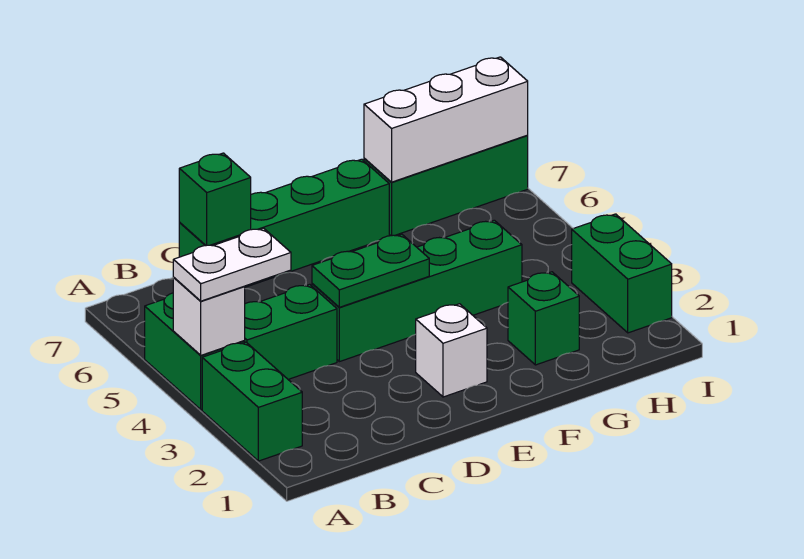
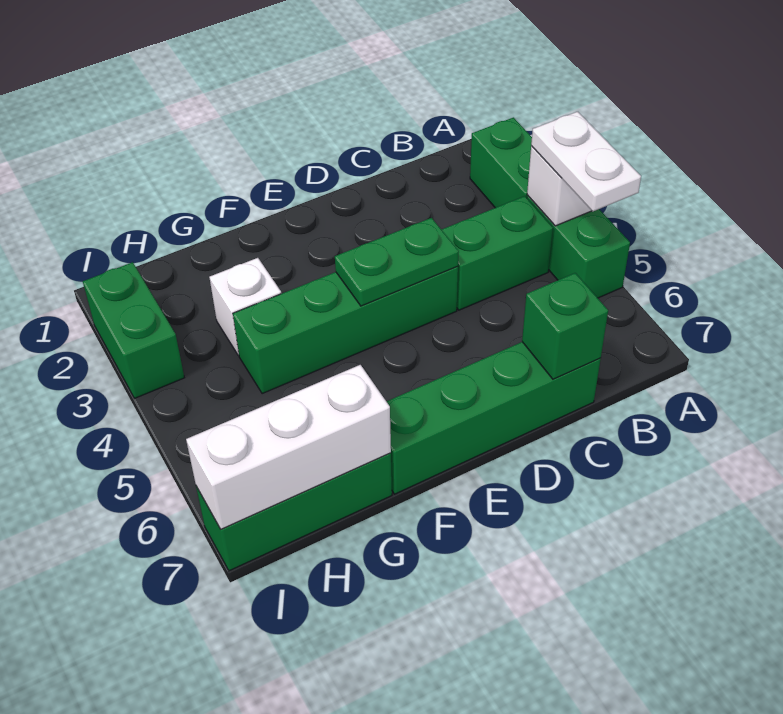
white 1x2 plate [173,228,291,301] -> white 1x2 plate turned to [531,112,641,211]
white 1x1 brick [416,304,487,397] -> white 1x1 brick moved to [209,258,281,356]
green 1x1 brick [508,272,579,365] -> none

